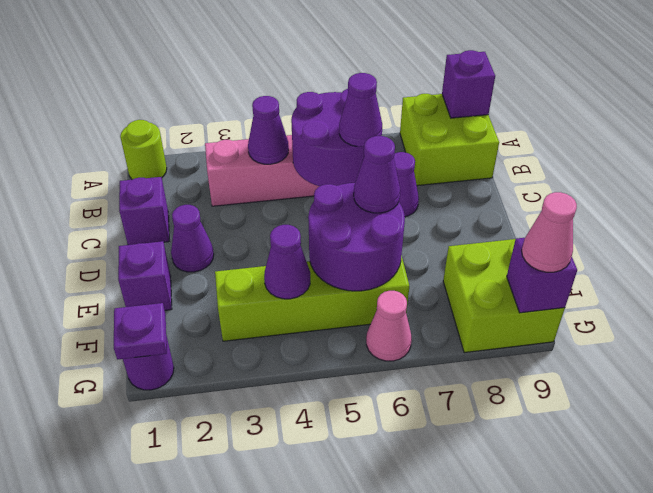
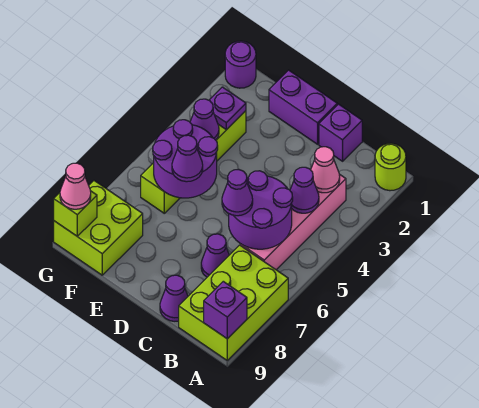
lime 2x2 brick [400,94,499,186] -> lime 2x3 brick [179,245,288,360]
purple 1x1 cone [171,205,214,272] -> purple 1x1 cone moved to [160,275,188,321]
purple 1x1 brick [118,241,172,310] -> purple 1x2 brick [269,70,337,144]
purple 1x1 plate [114,303,167,360] -> purple 1x1 plate moved to [209,87,246,130]
pink 1x1 cone [366,291,412,361] -> pink 1x1 cone moved to [311,147,340,193]
purple 1x1 brick [507,238,577,313] -> lime 1x1 brick [54,191,97,236]

